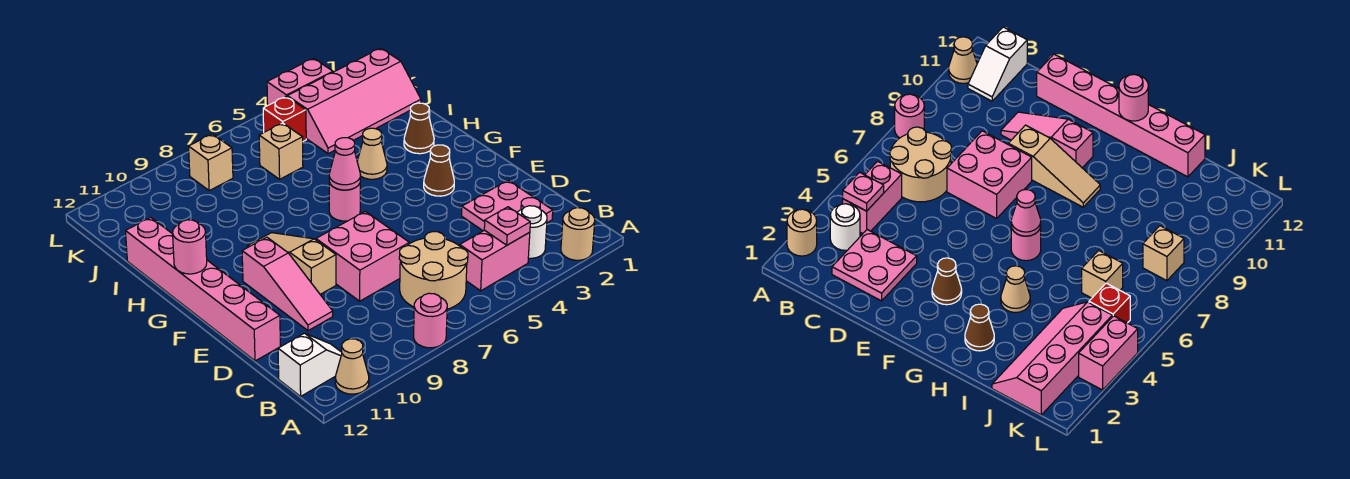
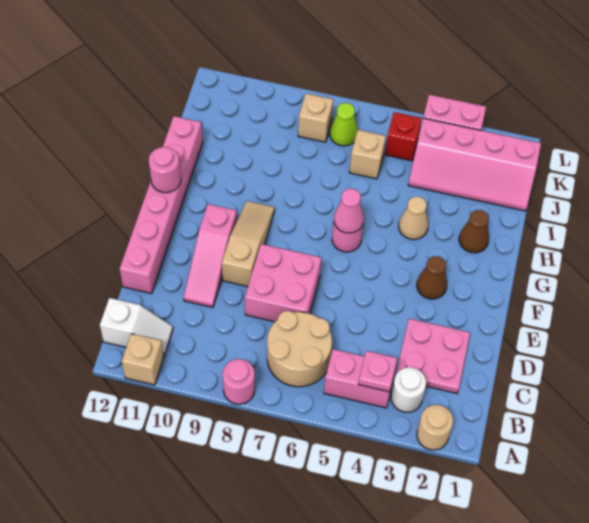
tan 1x1 cone [335,339,369,394] -> tan 1x1 brick [122,334,164,385]
none -> lime 1x1 cone [330,103,358,146]

